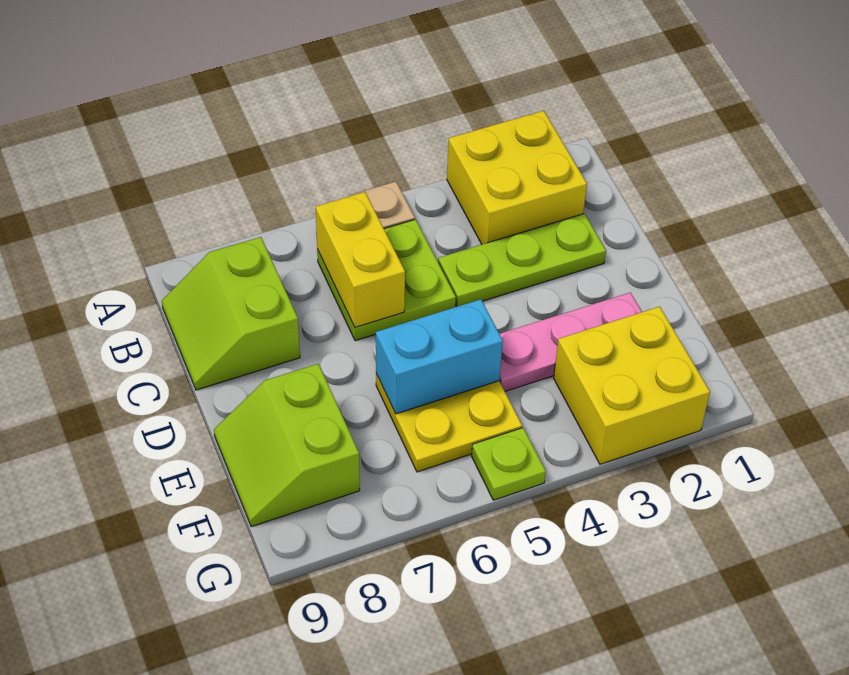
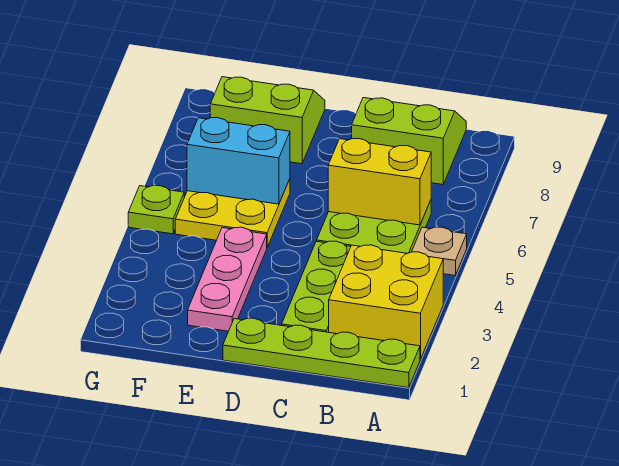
none -> lime 1x4 plate [223,318,420,388]
cyan 1x2 brick [376,299,503,414] -> cyan 1x2 brick turned to [187,118,290,204]
yellow 2x2 brick [554,307,710,464] -> none

